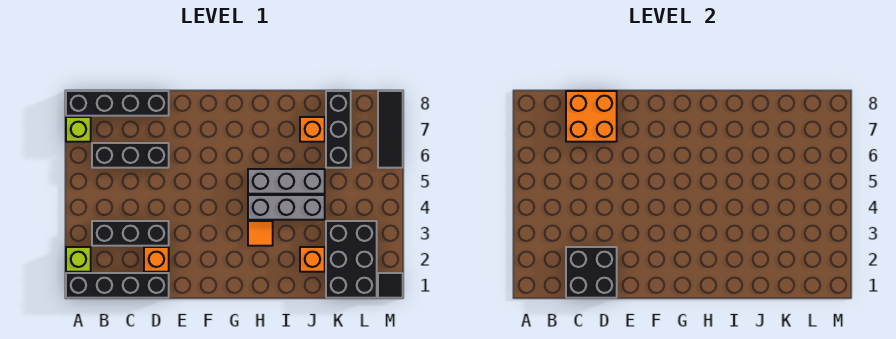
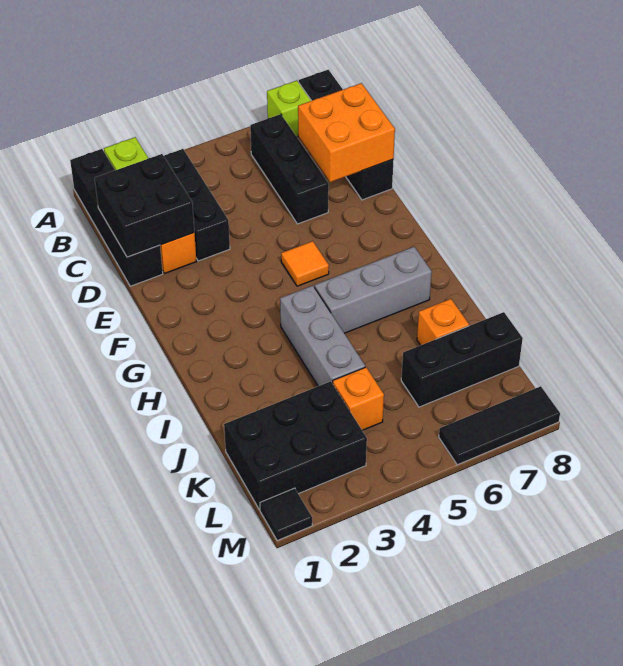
orange 1x1 tile [248,221,273,246] -> orange 1x1 tile moved to [281,241,329,286]
grey 1x3 brick [248,169,325,194] -> grey 1x3 brick turned to [315,247,432,333]
orange 1x1 brick [300,247,325,272] -> orange 1x1 brick moved to [333,367,384,430]

